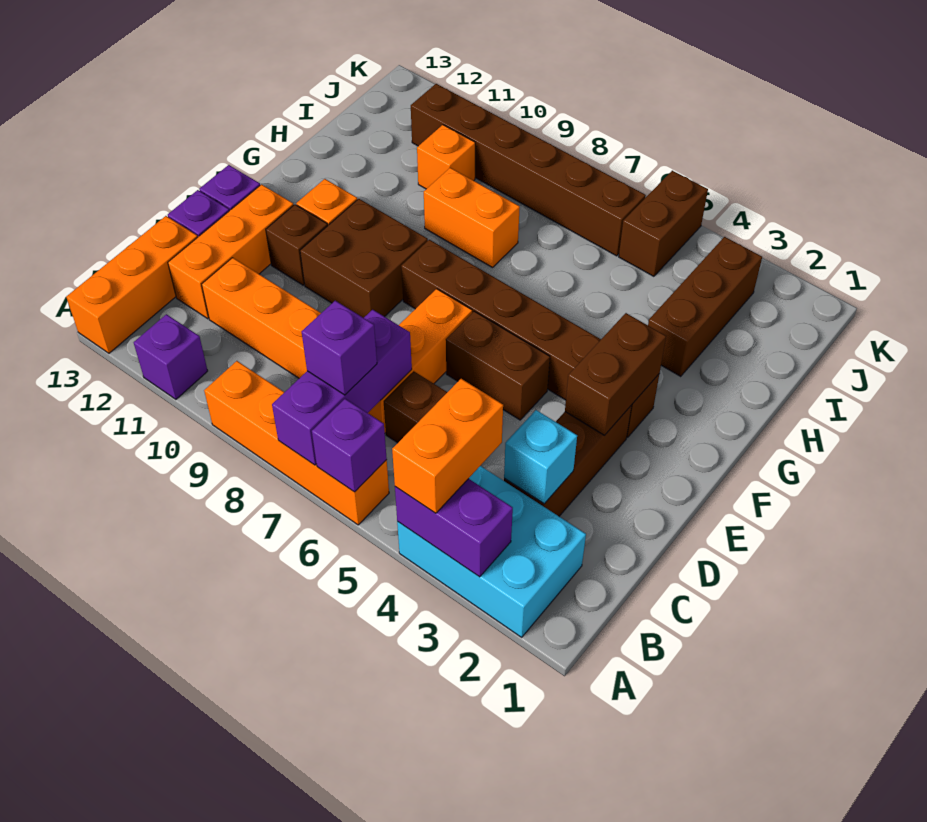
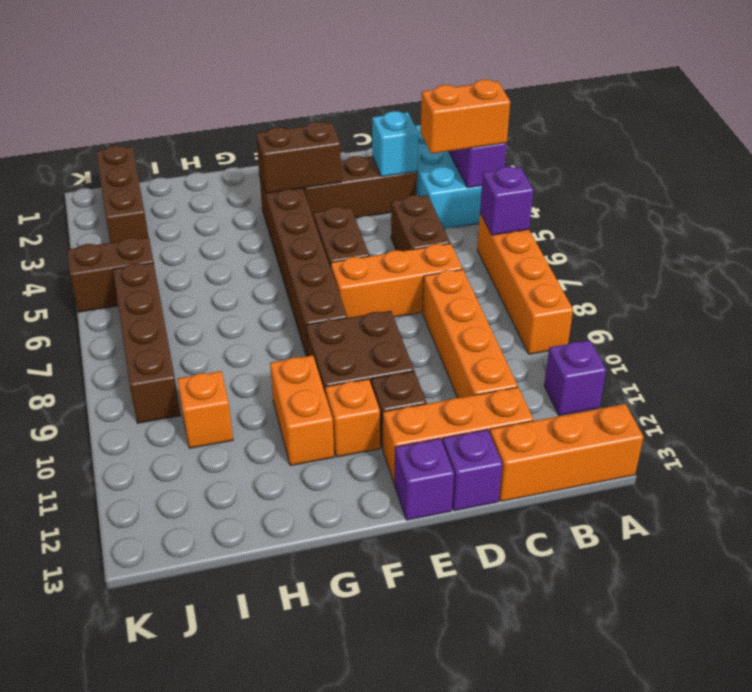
purple 1x3 brick [272,310,412,465] -> none
purple 1x1 brick [302,301,377,395] -> none
brown 1x3 brick [648,237,762,376] -> brown 1x3 brick turned to [96,145,149,243]
orange 1x2 brick [424,168,520,267] -> orange 1x2 brick moved to [270,355,334,466]
brown 1x6 brick [411,84,646,256] -> brown 1x4 brick [113,263,181,423]

